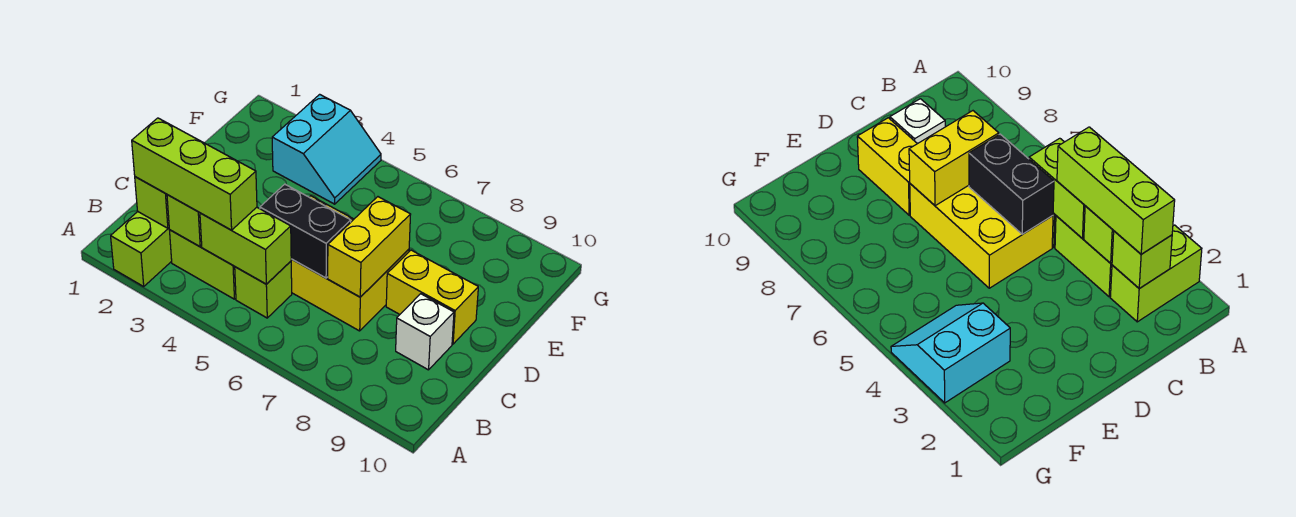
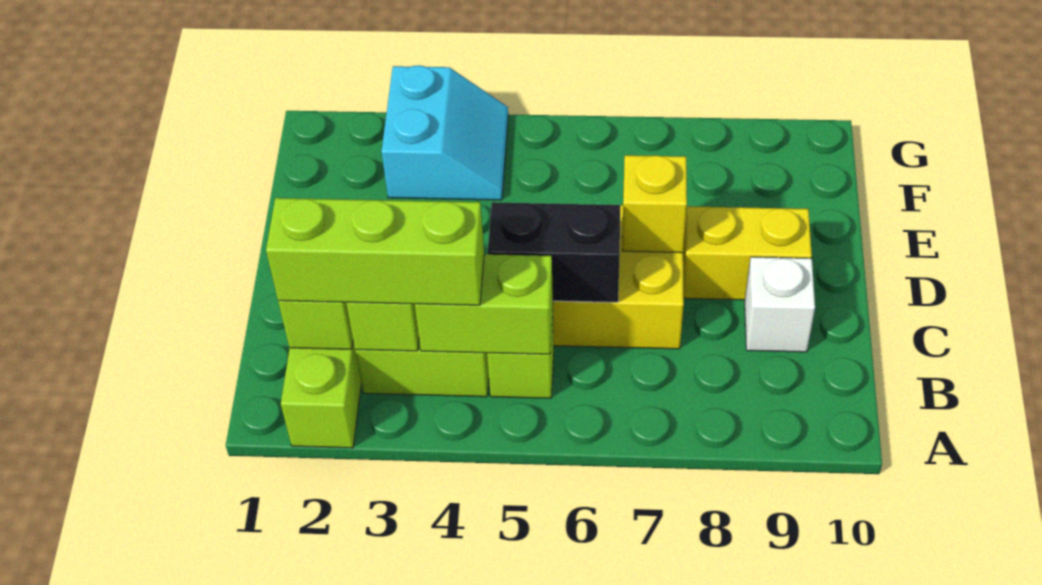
yellow 1x2 brick [328,197,411,297] -> yellow 1x1 brick [622,155,687,253]

